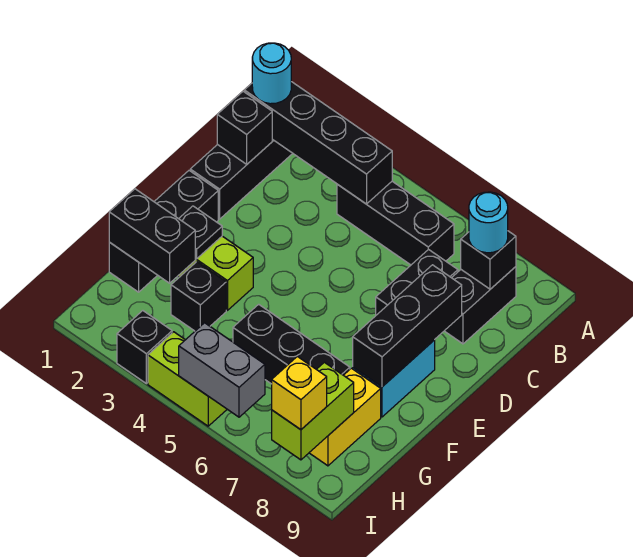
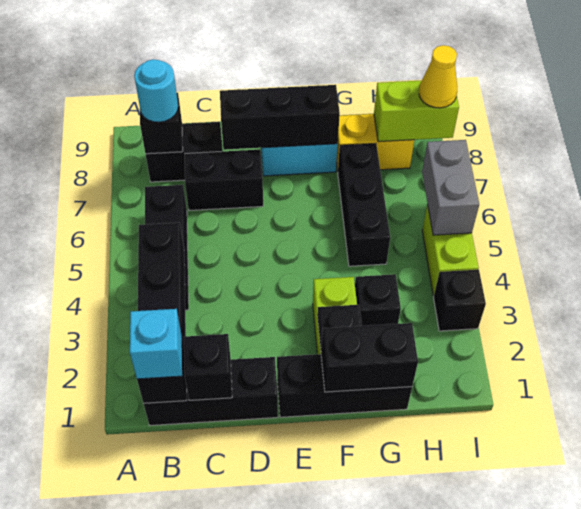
cyan 1x1 round brick [252,43,291,104] -> cyan 1x1 brick [130,309,182,379]
black 1x2 brick [109,189,195,283] -> black 1x2 brick turned to [321,323,418,392]
yellow 1x1 brick [272,356,327,430] -> yellow 1x1 cone [419,45,457,108]

